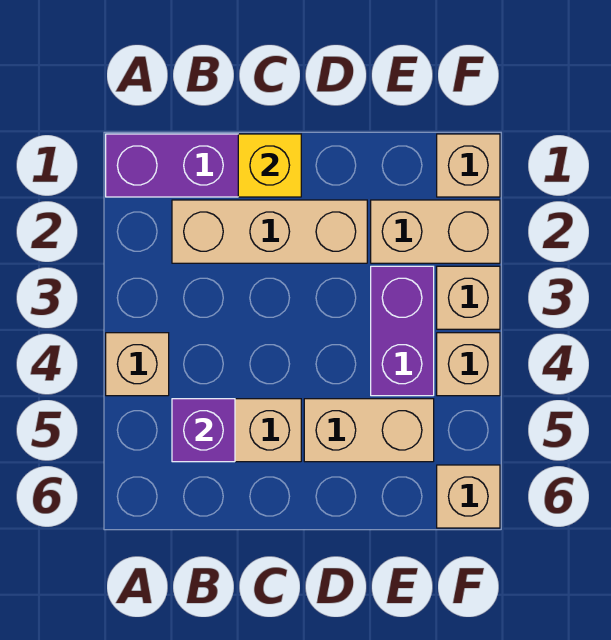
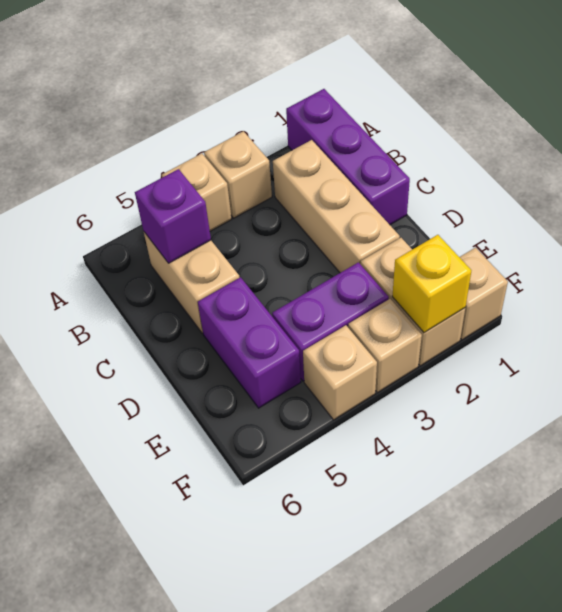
yellow 1x1 brick [238,134,301,197] -> yellow 1x1 brick moved to [392,235,471,333]
tan 1x2 brick [304,399,434,462] -> purple 1x2 brick [198,277,301,408]
tan 1x1 brick [437,465,500,528] -> tan 1x1 brick moved to [204,131,272,218]

